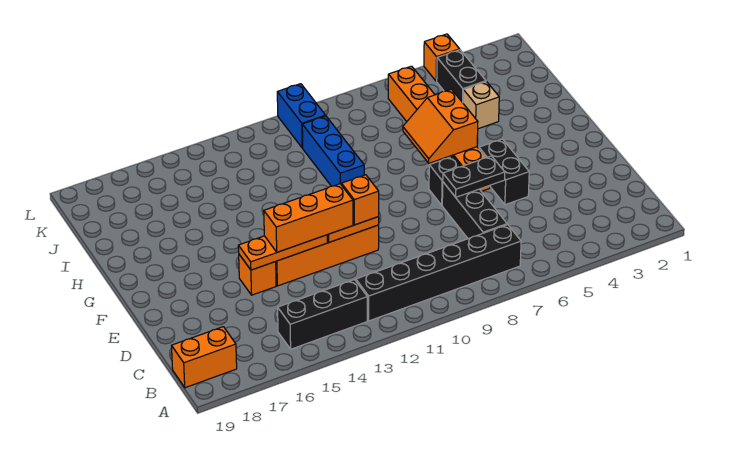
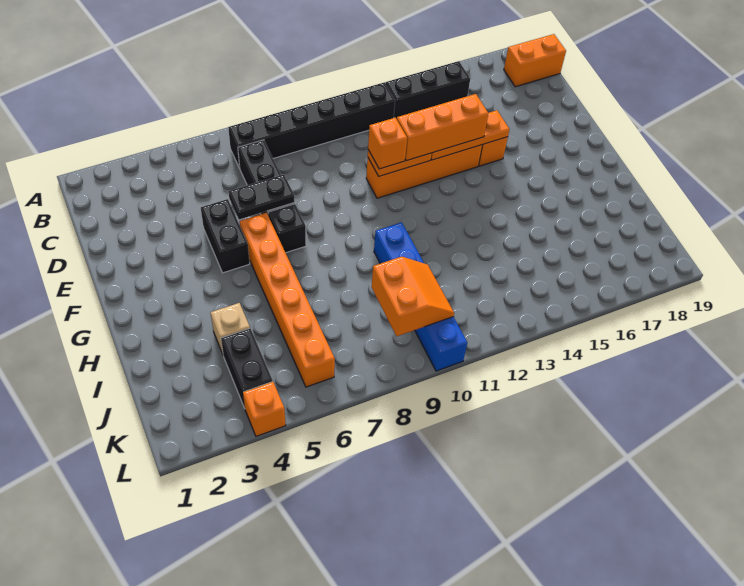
orange 2x2 slope [403,89,478,163] -> orange 2x2 slope moved to [372,257,454,336]

